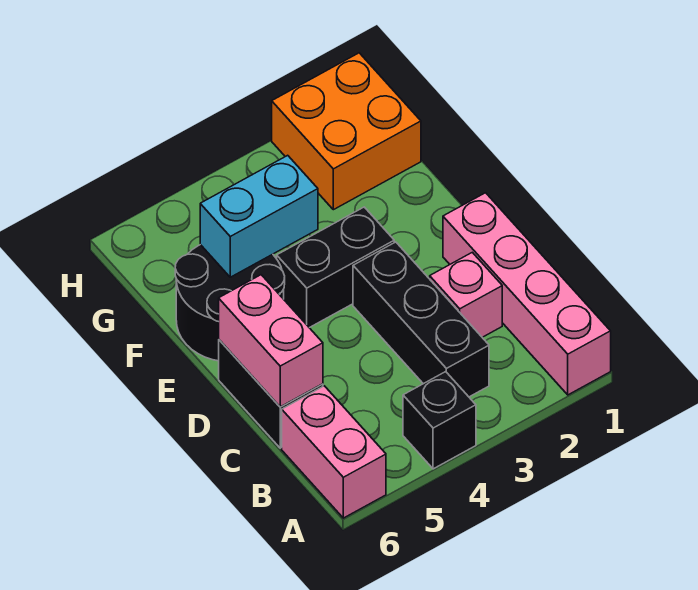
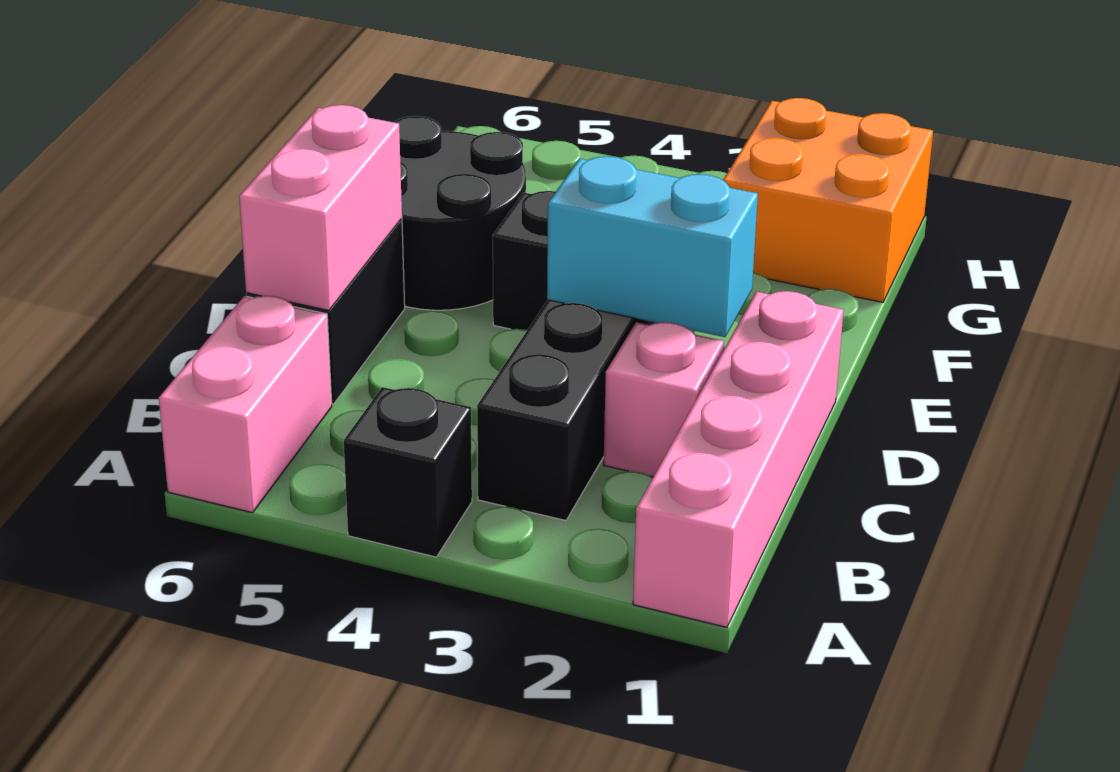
cyan 1x2 brick [200,155,318,277] -> cyan 1x2 brick moved to [547,156,758,337]

